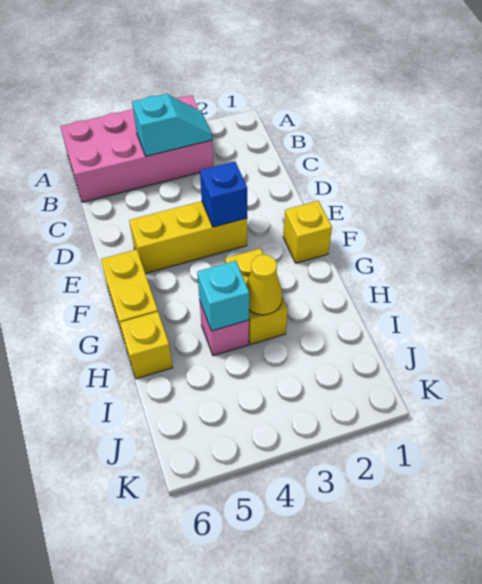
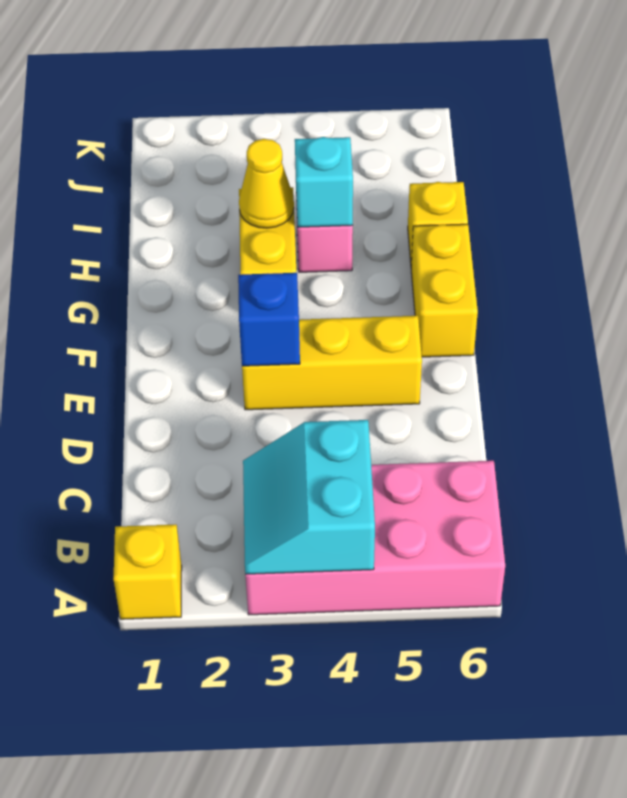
cyan 1x2 slope [132,94,212,156] -> cyan 2x2 slope [243,420,375,574]
yellow 1x1 brick [283,201,332,263] -> yellow 1x1 brick moved to [113,525,182,619]

